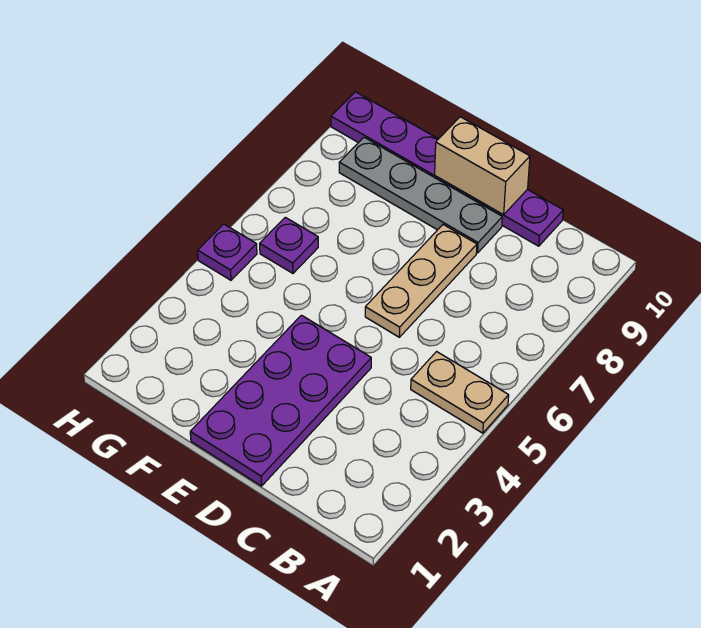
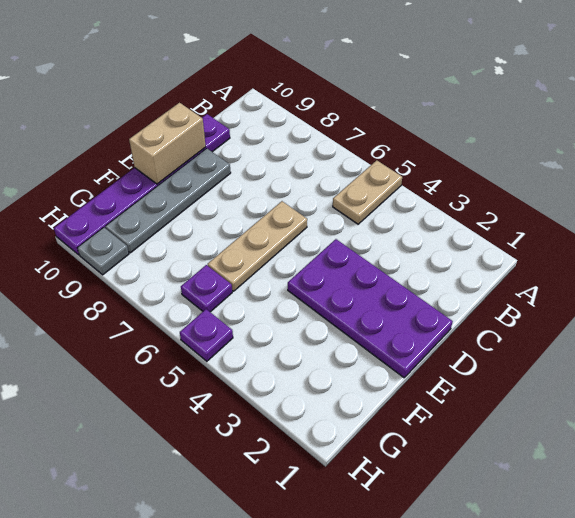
tan 1x3 plate [365,225,477,337] -> tan 1x3 plate turned to [208,201,307,291]
none -> grey 1x1 plate [77,227,129,275]

